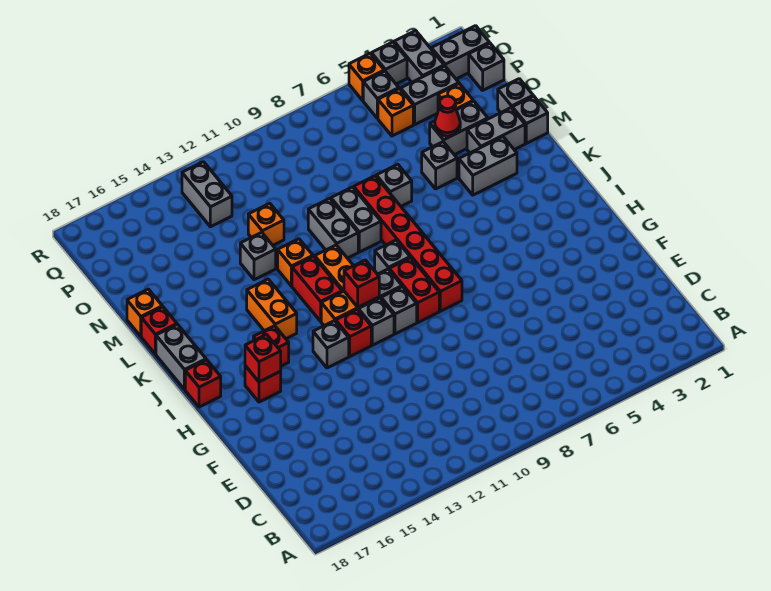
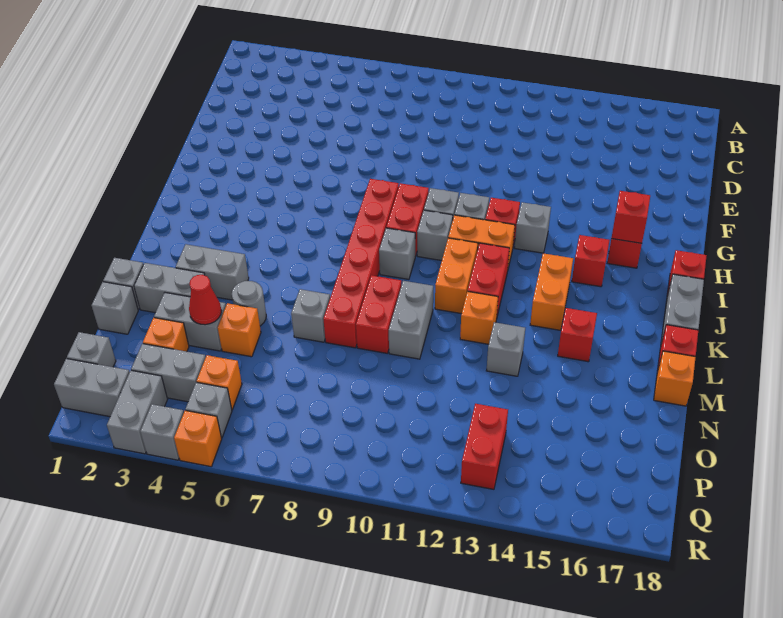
red 1x1 brick [344,260,379,307] -> red 1x1 brick moved to [558,308,597,362]
grey 1x2 brick [331,187,381,252] -> red 1x2 brick [356,275,402,353]
grey 1x1 brick [422,142,457,189] -> grey 1x1 round brick [232,281,266,326]
orange 1x1 brick [248,203,284,245] -> orange 1x1 brick moved to [218,303,261,357]
grey 1x2 brick [182,162,232,227] -> red 1x2 brick [461,404,508,489]

